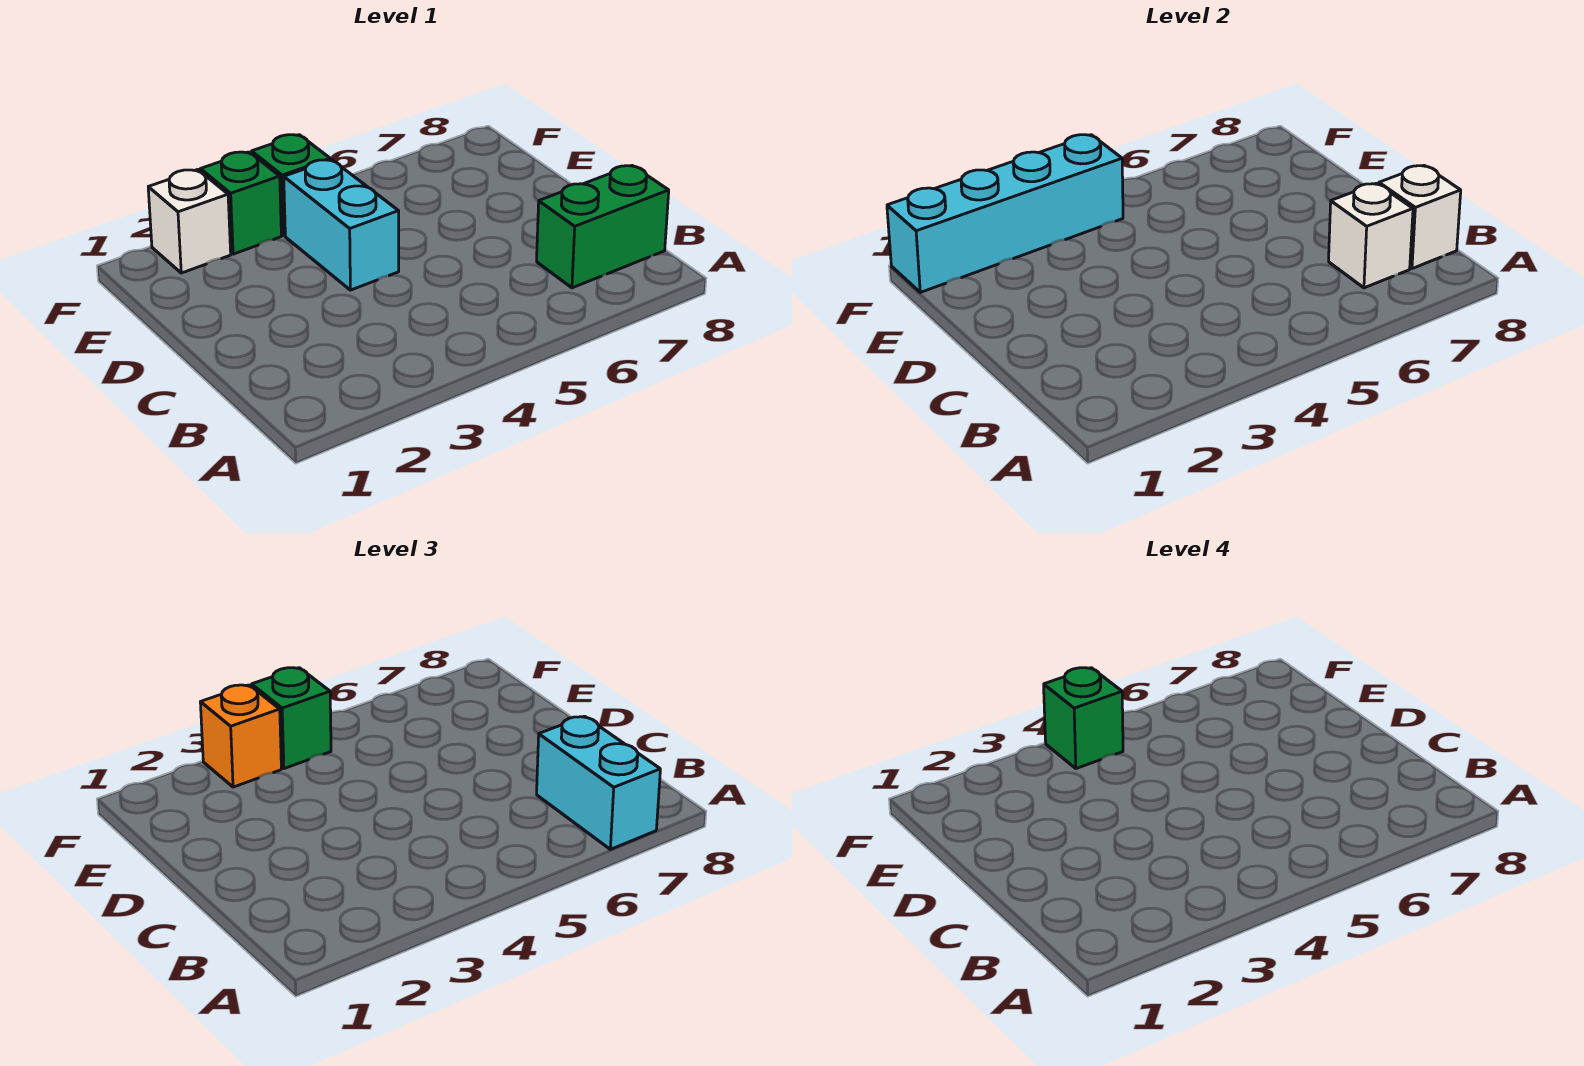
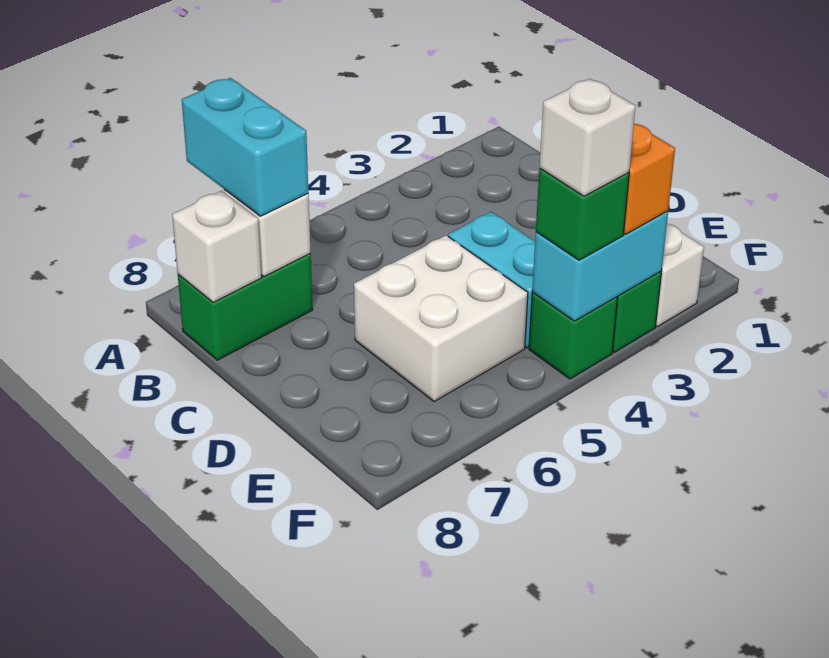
none -> white 2x2 brick [354,235,528,402]
cyan 1x4 brick [887,135,1123,292] -> cyan 1x2 brick [532,211,668,321]
green 1x1 brick [1044,668,1123,769] -> white 1x1 brick [539,79,635,196]

